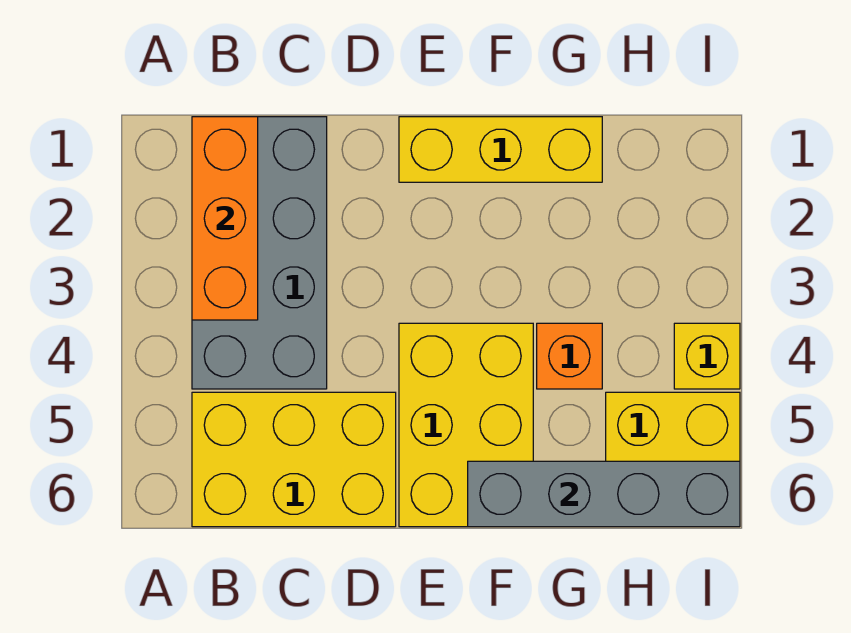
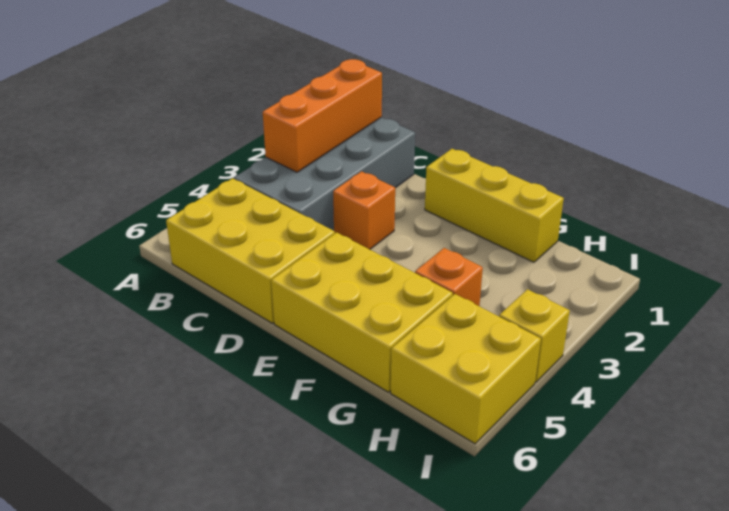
none -> orange 1x1 brick [333,171,395,249]
yellow 2x3 brick [399,323,533,527] -> yellow 2x3 brick turned to [271,232,453,392]
grey 1x4 brick [468,461,740,527] -> none

